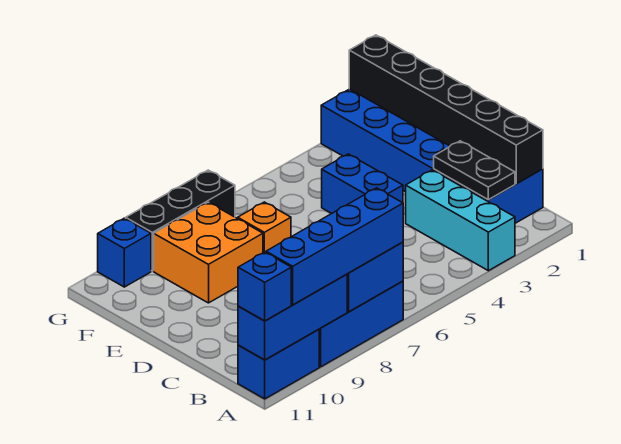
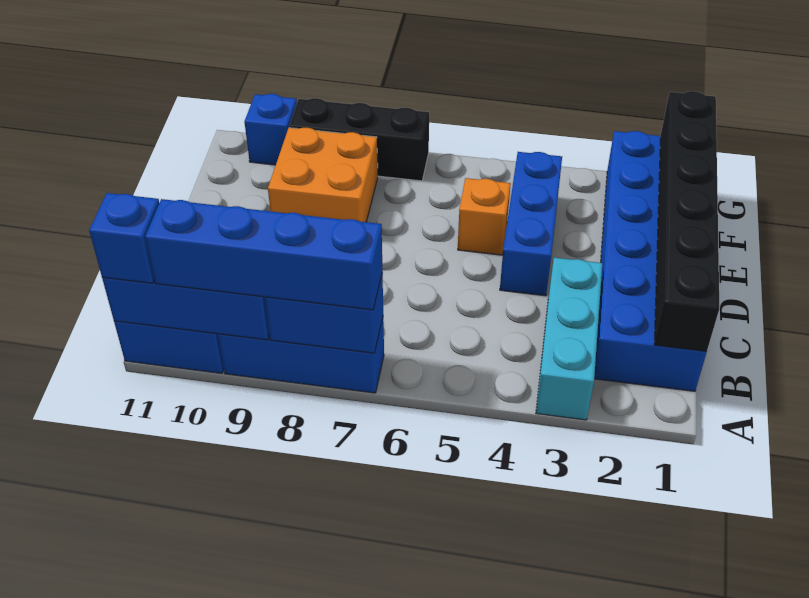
black 1x2 plate [434,141,515,200] -> none
blue 1x2 brick [322,154,403,214] -> blue 1x3 brick [500,152,562,296]
orange 1x1 brick [238,202,291,253] -> orange 1x1 brick moved to [458,178,511,255]

